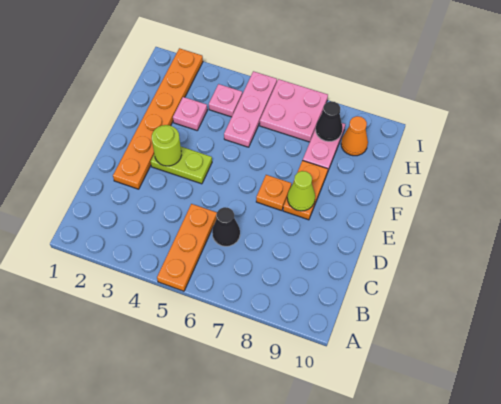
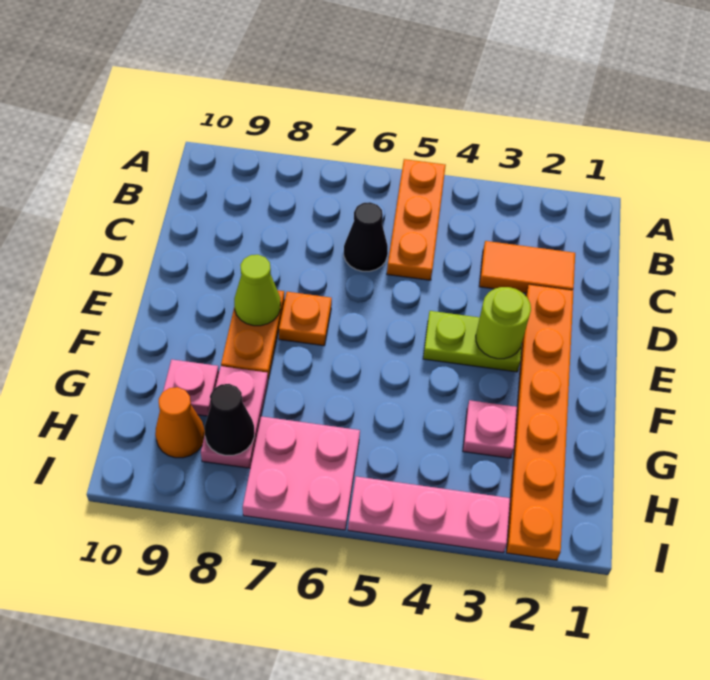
none -> orange 1x2 tile [479,241,575,293]
pink 1x3 plate [224,71,277,147] -> pink 1x3 plate turned to [348,476,510,553]
pink 1x1 plate [209,84,242,117] -> pink 1x1 plate moved to [163,360,219,416]

